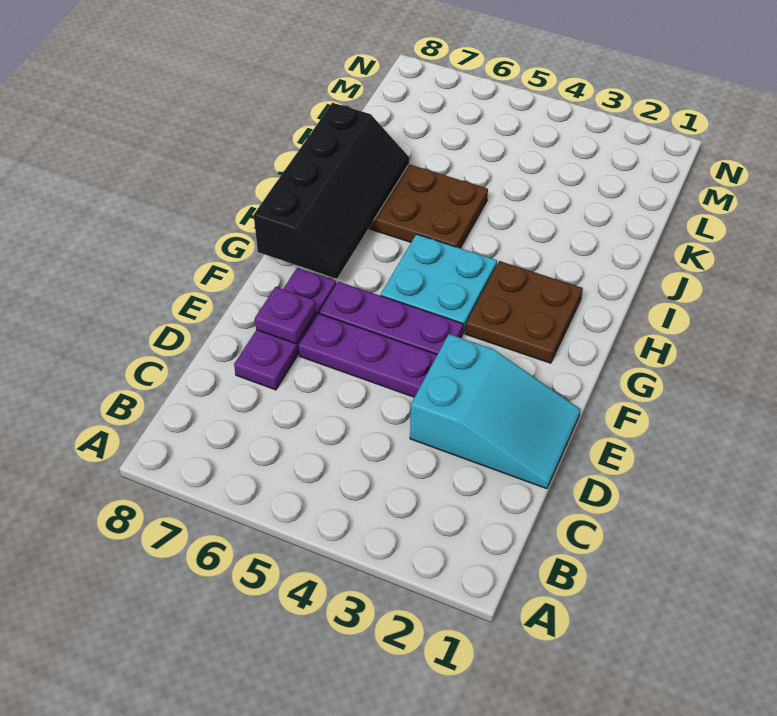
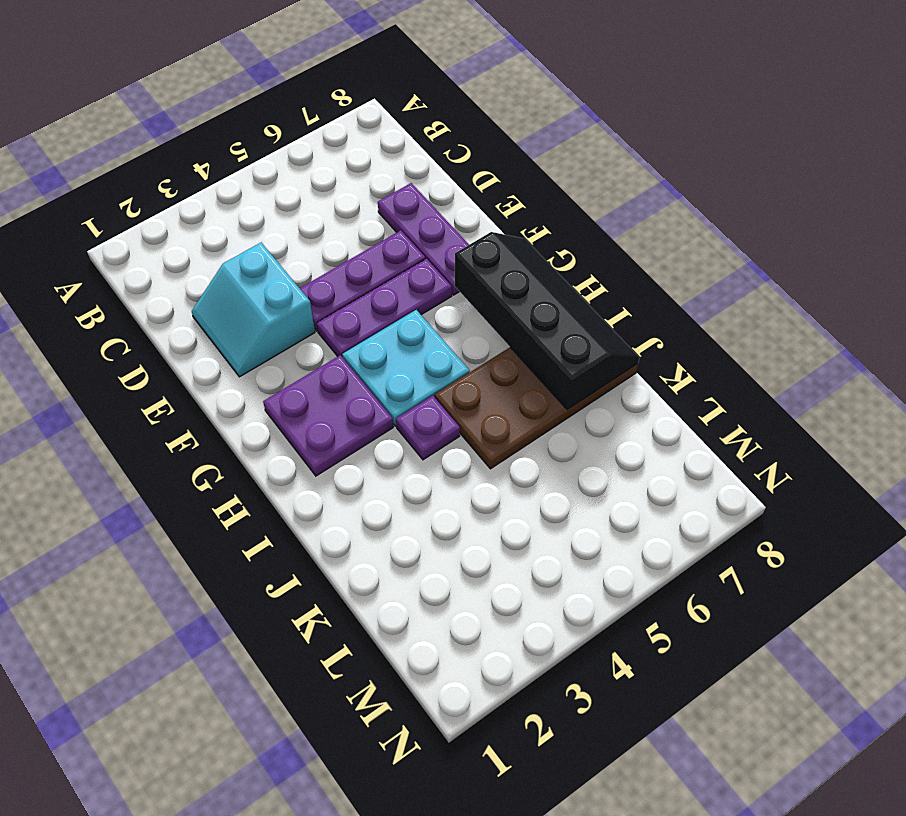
cyan 2x3 slope [410,334,580,489] -> cyan 2x2 slope [192,243,315,377]
purple 1x1 plate [255,287,316,344] -> purple 1x1 plate moved to [396,396,460,460]
brown 2x2 plate [465,261,583,363] -> purple 2x2 plate [263,355,393,476]
black 2x4 slope [254,103,409,279] -> black 2x4 slope turned to [455,232,639,410]

